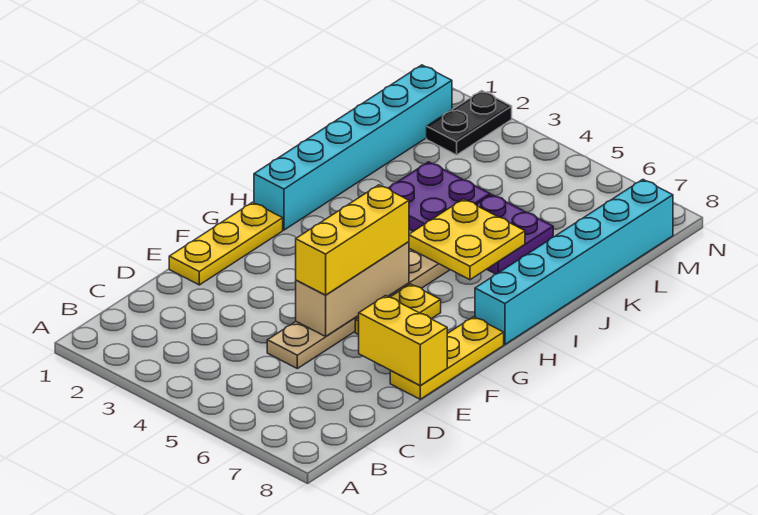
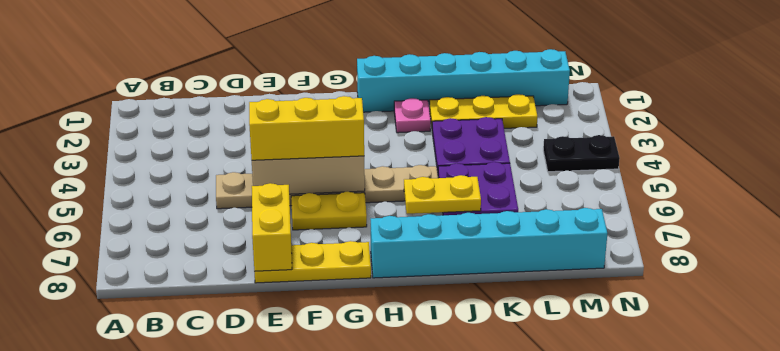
yellow 1x3 plate [169,202,283,285] -> yellow 1x3 plate moved to [429,94,537,128]
none -> pink 1x1 plate [394,98,431,133]
yellow 2x2 plate [409,199,525,280] -> yellow 1x2 plate [404,175,481,214]
black 1x2 plate [427,91,512,155] -> black 1x2 plate moved to [543,135,620,172]

